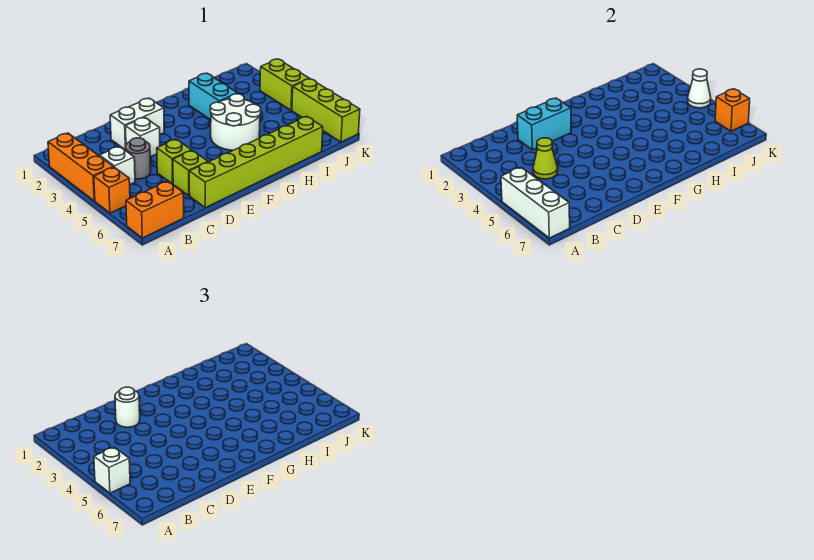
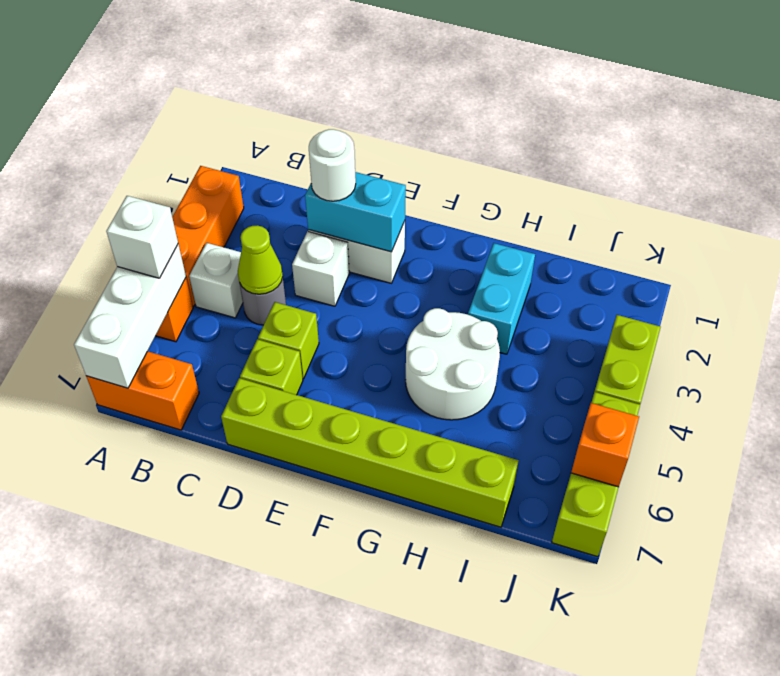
white 1x1 cone [688,69,711,108] -> none

